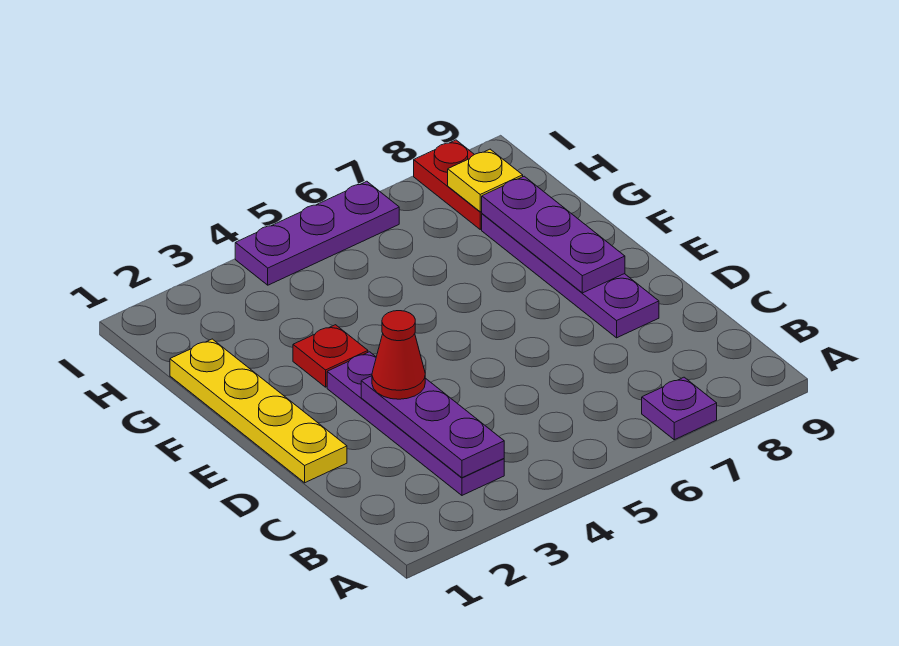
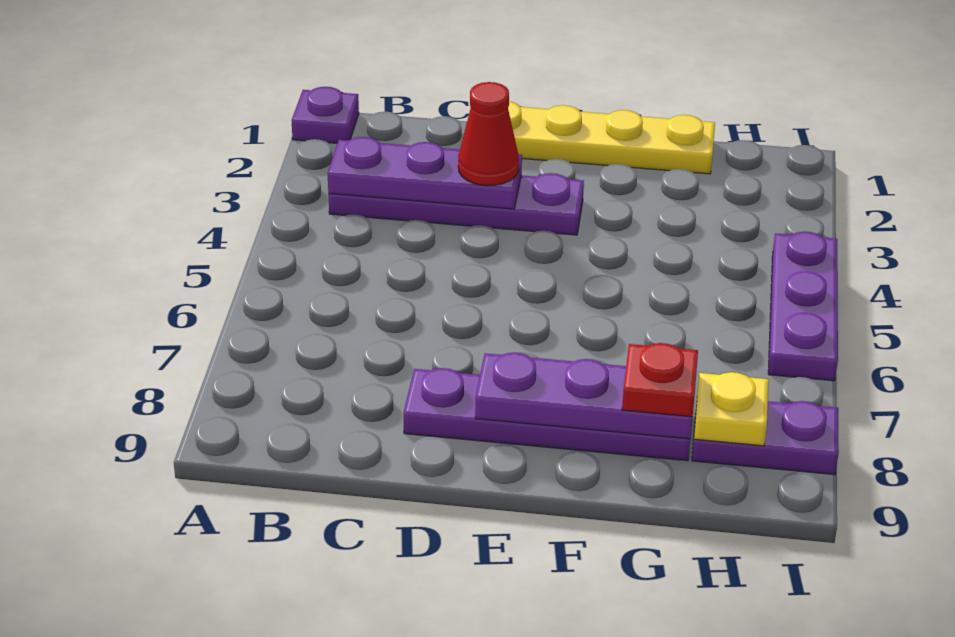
purple 1x1 plate [642,377,717,440] -> purple 1x1 plate moved to [292,87,359,143]
red 1x1 plate [293,325,368,387] -> red 1x1 plate moved to [622,343,698,417]
red 1x2 plate [414,140,482,229] -> purple 1x2 plate [692,401,839,475]

